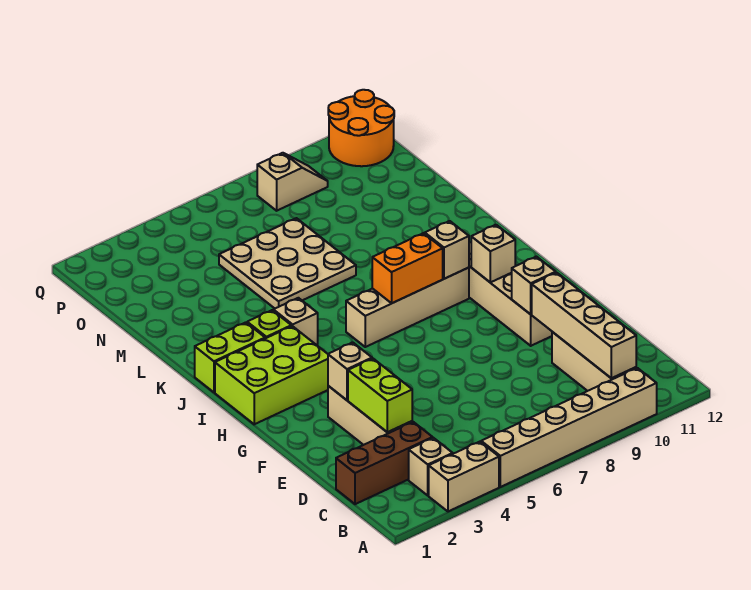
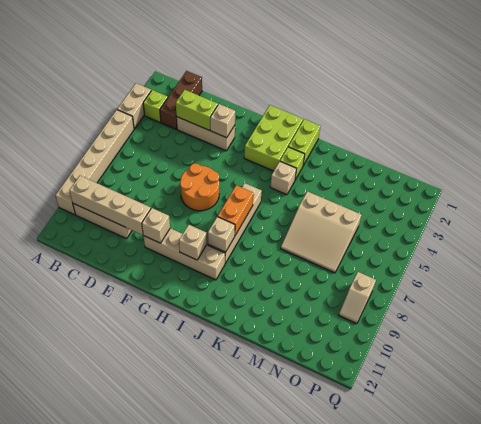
tan 1x1 brick [409,438,453,495] -> lime 1x1 brick [143,90,168,122]
tan 3x3 plate [219,218,356,308] -> tan 3x3 slope [281,191,361,273]
orange 2x2 round brick [328,90,394,166] -> orange 2x2 round brick moved to [180,163,219,211]

